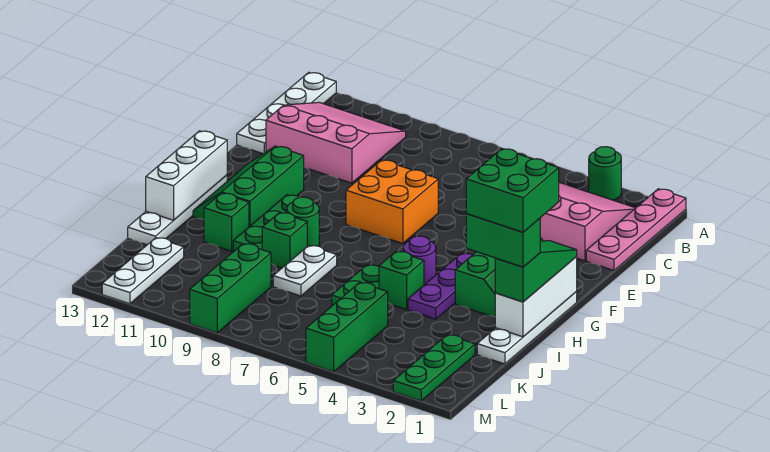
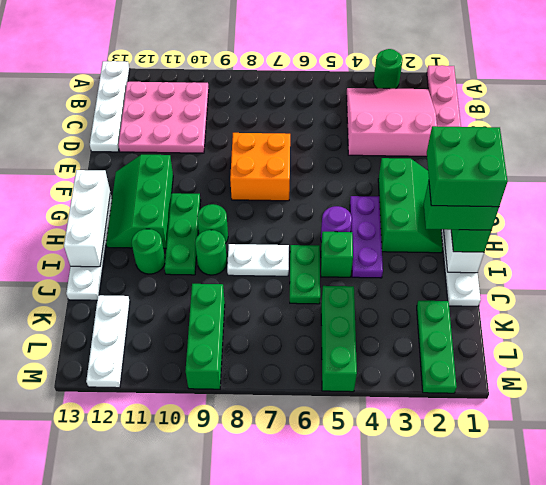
pink 3x3 slope [266,102,406,183] -> pink 3x3 plate [118,82,209,153]
white 1x2 plate [273,245,337,296] -> white 1x2 plate turned to [227,244,289,276]
green 1x1 brick [262,212,307,268] -> green 1x1 round brick [195,230,227,275]
green 1x1 brick [204,193,249,251] -> green 1x1 round brick [132,229,165,274]

